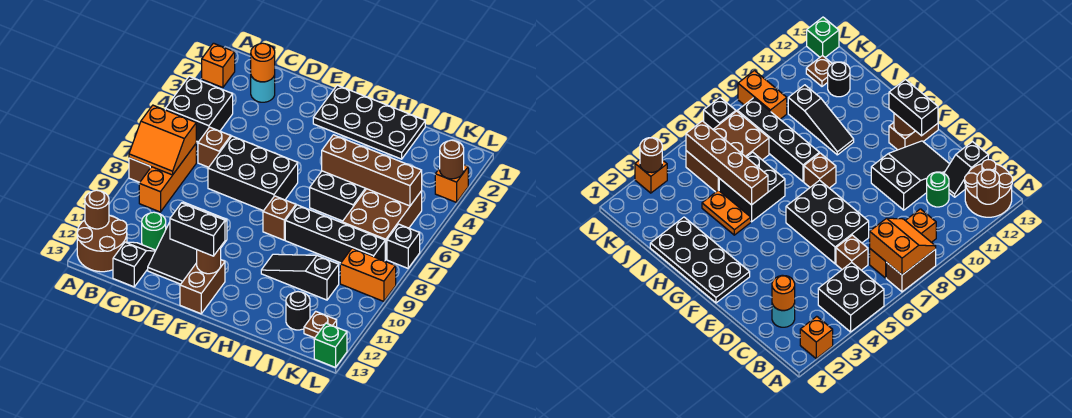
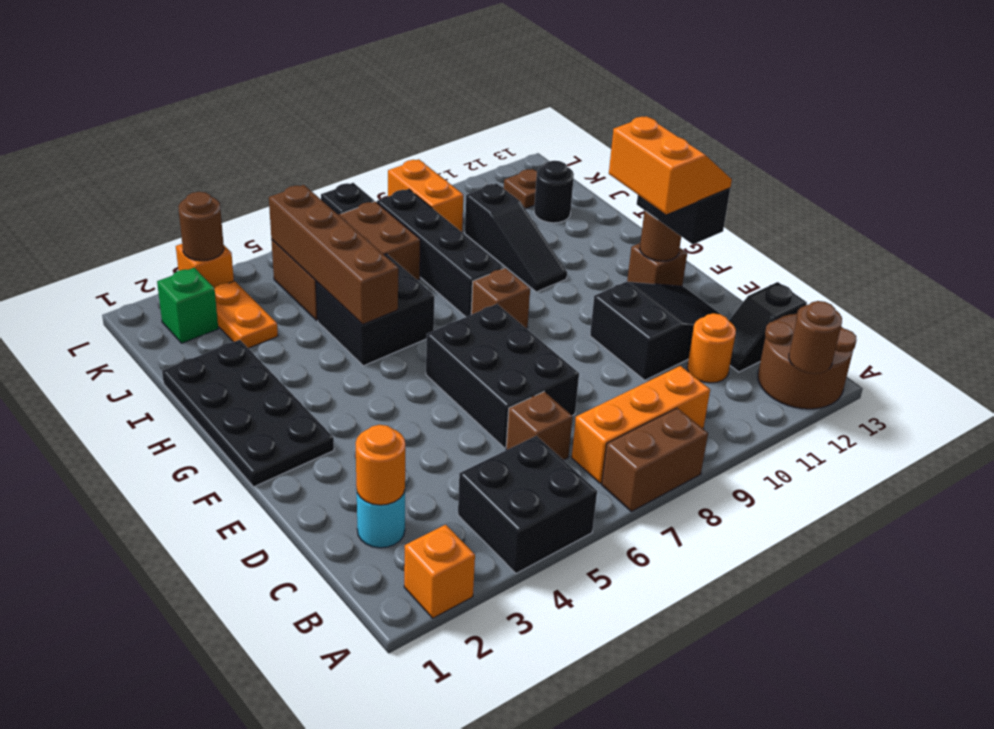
orange 2x2 slope [129,105,196,175] -> orange 2x2 slope moved to [609,116,732,214]
green 1x1 round brick [142,212,166,250] -> orange 1x1 round brick [687,313,736,383]
brown 1x2 brick [180,260,225,314] -> brown 1x1 brick [627,243,687,286]
orange 1x2 plate [702,190,751,235] -> orange 1x2 plate moved to [215,281,278,348]
green 1x1 brick [314,323,347,367] -> green 1x1 brick moved to [157,268,218,343]

